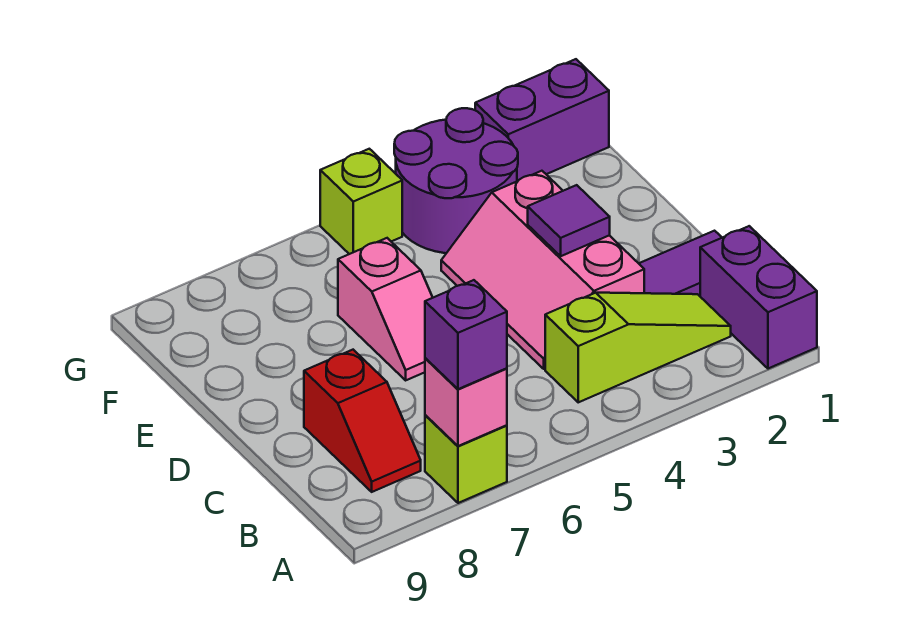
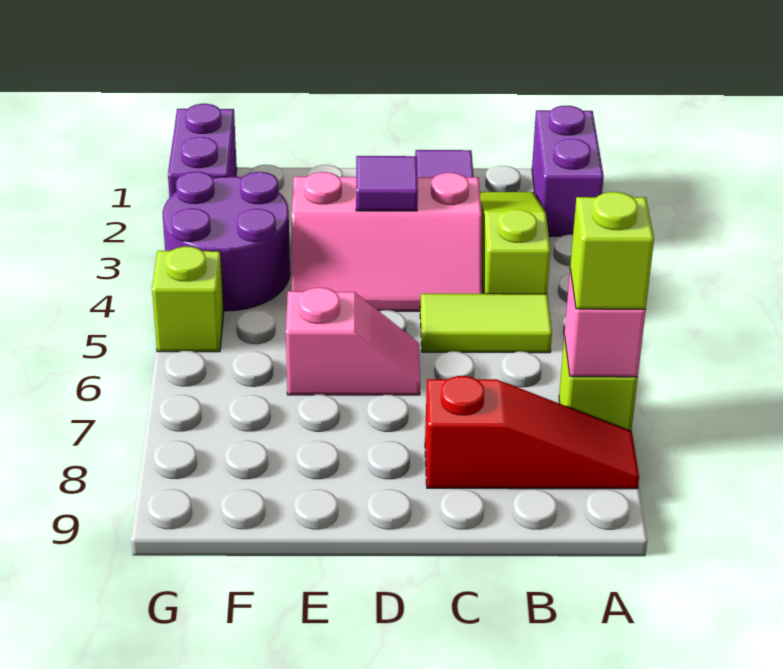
purple 1x2 brick [700,226,817,369] -> purple 1x2 brick turned to [532,106,604,236]
purple 1x1 brick [425,280,507,389] -> lime 1x1 brick [570,192,654,309]
none -> lime 1x2 tile [420,294,552,353]
red 1x2 slope [304,350,421,492] -> red 1x3 slope [425,376,639,489]

